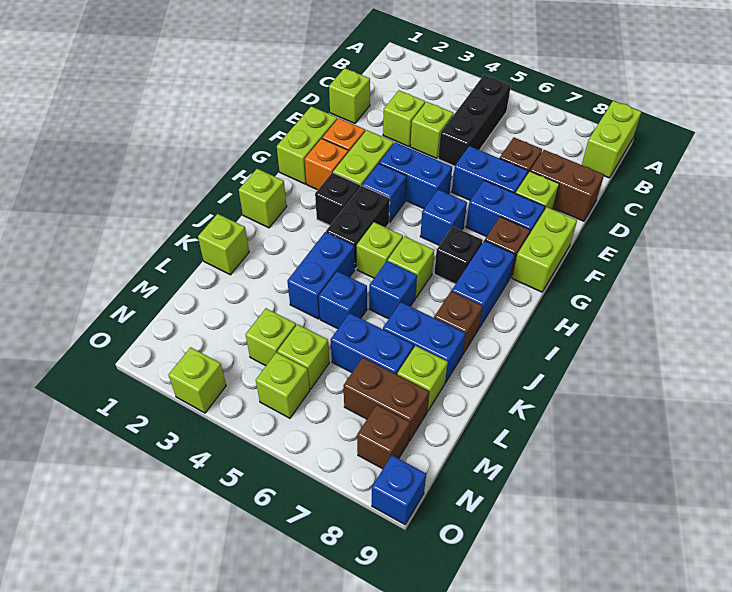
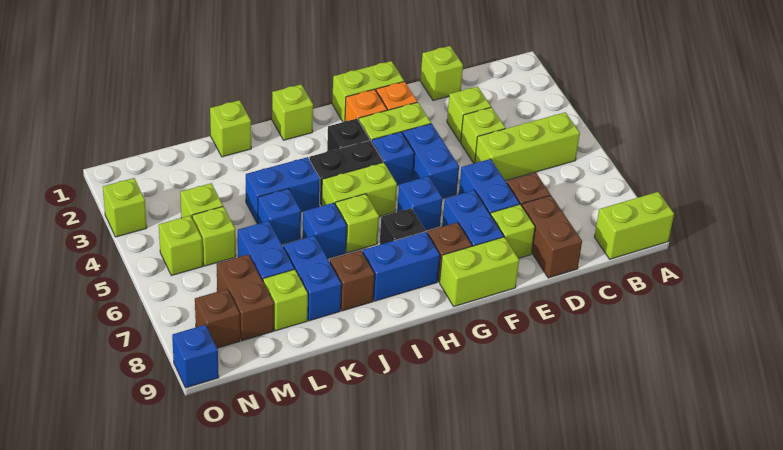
black 1x3 brick [438,75,511,166] -> lime 1x3 brick [475,112,580,181]
lime 1x1 brick [357,222,403,278] -> lime 1x2 brick [322,162,397,217]

